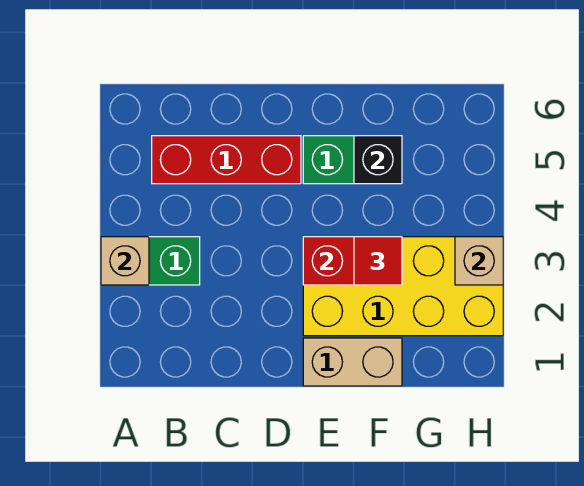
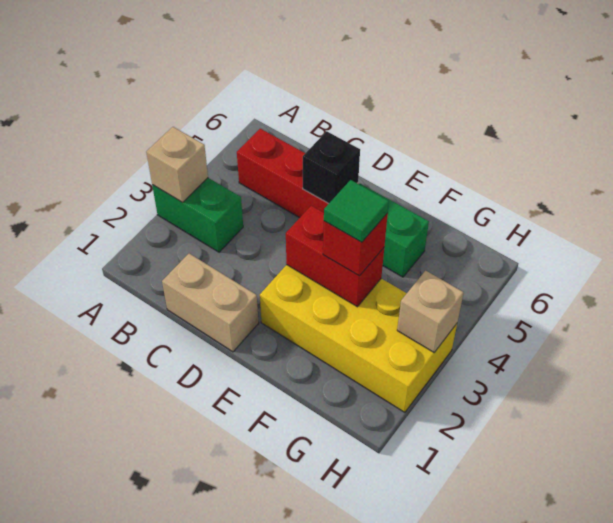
tan 1x2 brick [303,338,402,386] -> tan 1x2 brick moved to [162,254,259,352]
red 1x1 tile [354,237,402,285] -> red 1x1 brick [323,213,388,276]
none -> green 1x1 tile [324,180,389,242]
black 1x1 brick [354,136,402,184] -> black 1x1 brick moved to [303,131,360,204]

